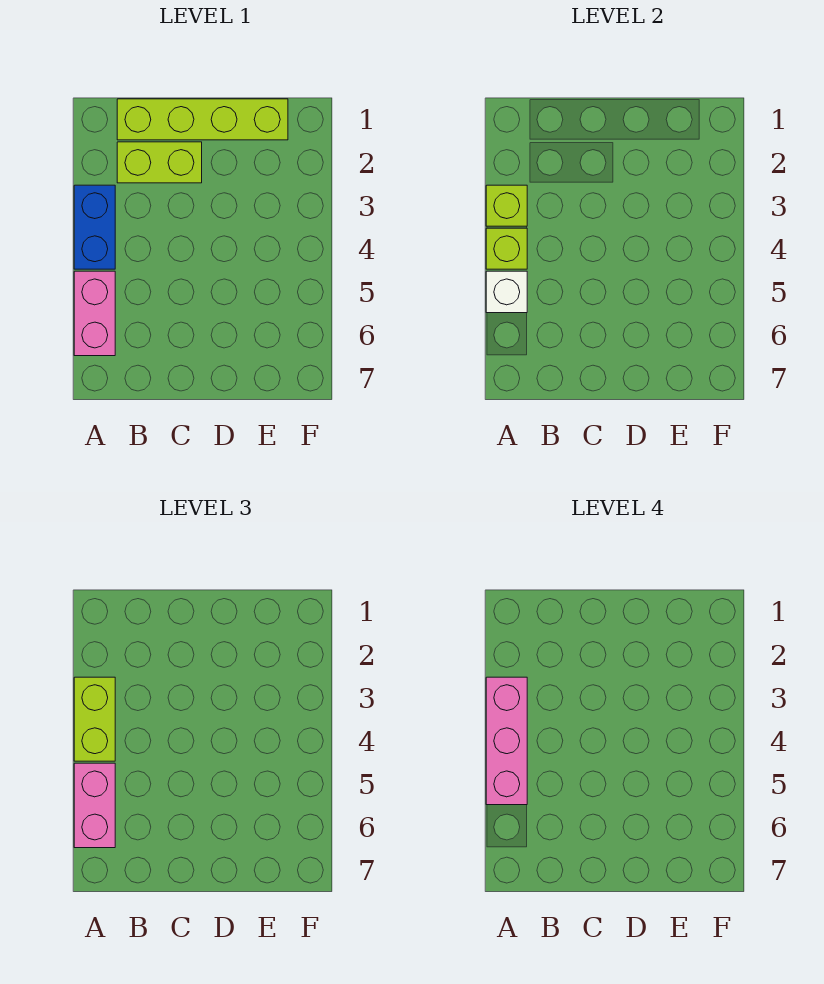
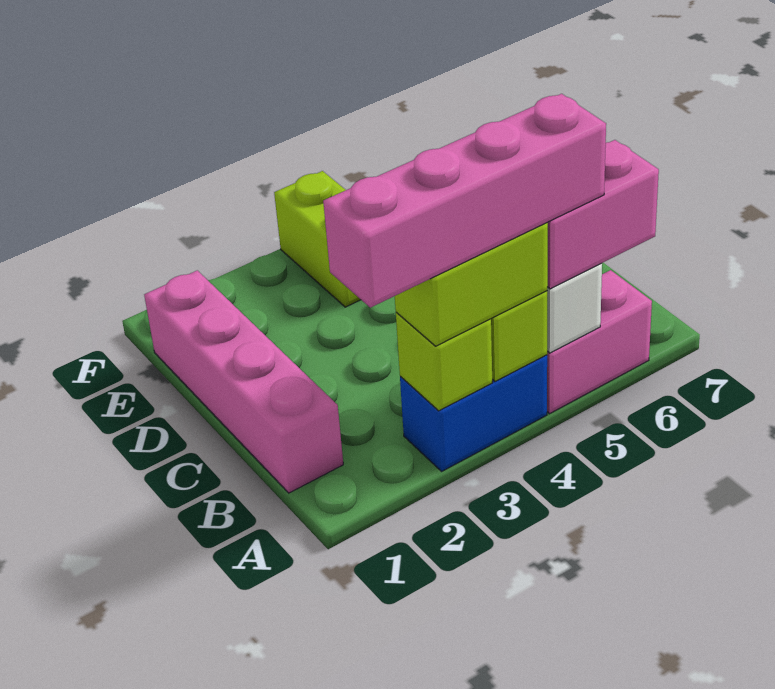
pink 1x3 brick [486,677,527,805] -> pink 1x4 brick [323,94,606,308]
lime 1x4 brick [117,99,288,140] -> pink 1x4 brick [144,270,343,493]
lime 1x2 brick [117,142,202,183] -> lime 1x2 brick moved to [274,171,361,307]

